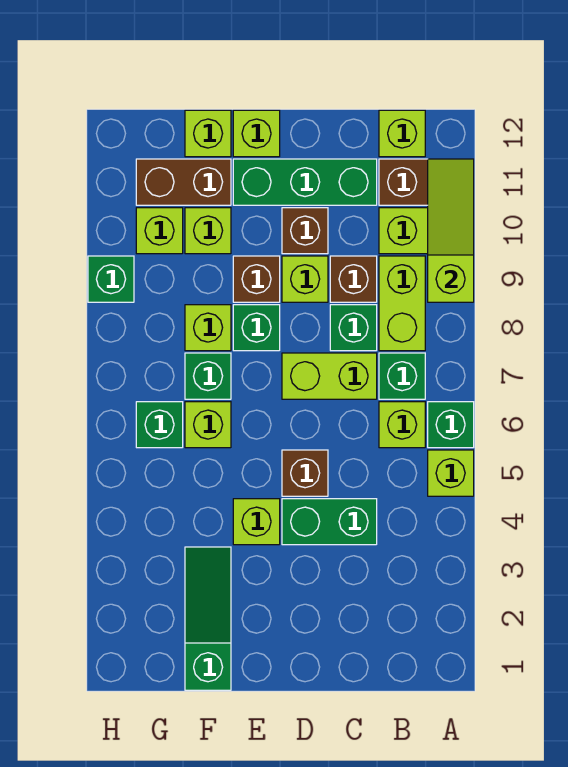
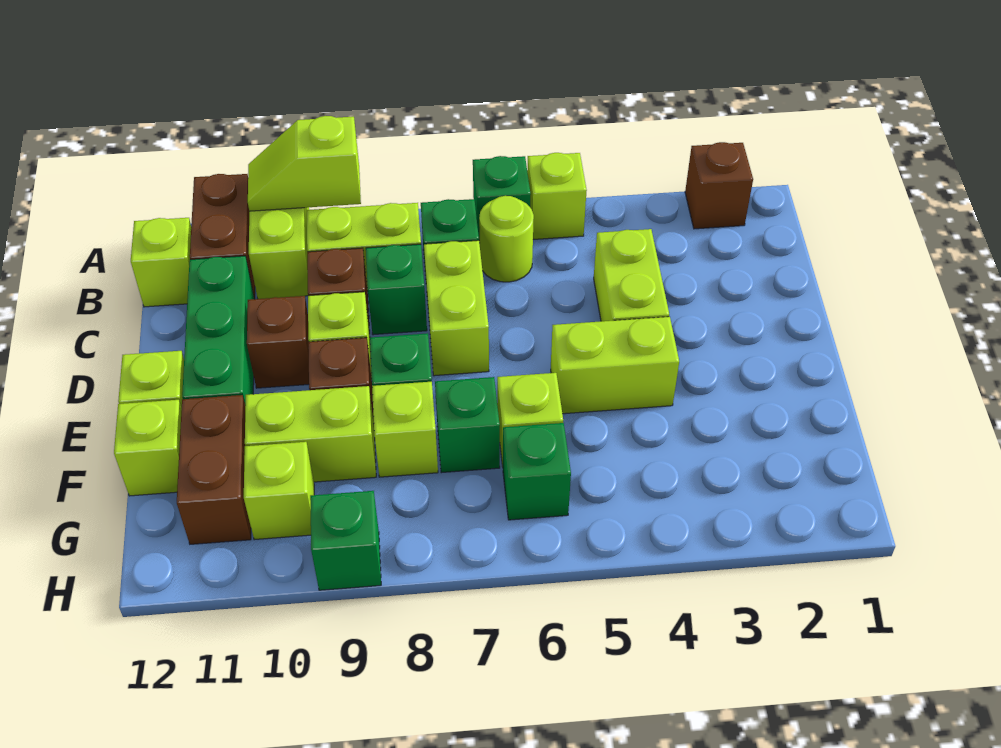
lime 1x3 slope [428,159,474,302] -> lime 1x2 slope [248,116,361,211]
lime 1x1 brick [379,402,425,448] -> lime 1x1 round brick [479,196,534,282]
green 1x2 brick [282,499,377,545] -> lime 1x2 brick [594,229,669,321]
brown 1x1 brick [282,450,328,496] -> brown 1x1 brick moved to [685,142,753,229]
lime 1x1 brick [233,499,280,545] -> lime 1x2 brick [551,317,679,414]
green 1x3 slope [185,547,231,690] -> none
lime 1x1 brick [185,208,231,254] -> lime 1x2 brick [245,386,376,482]

